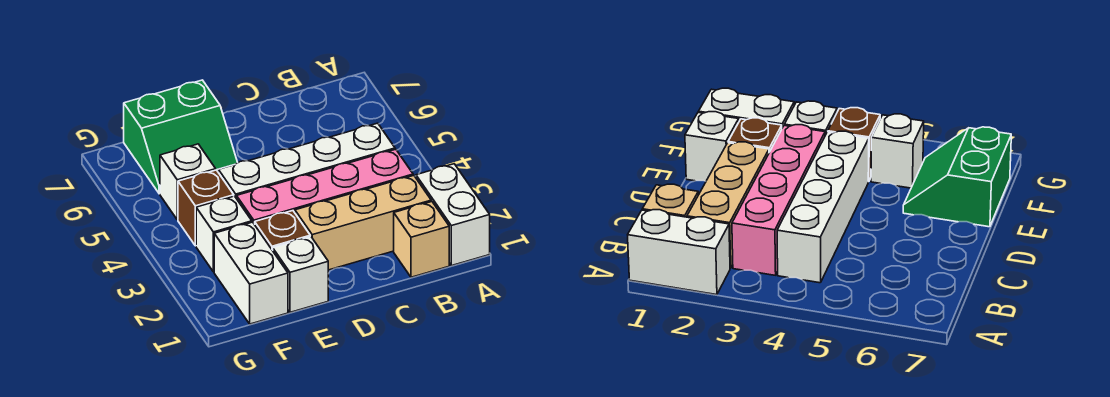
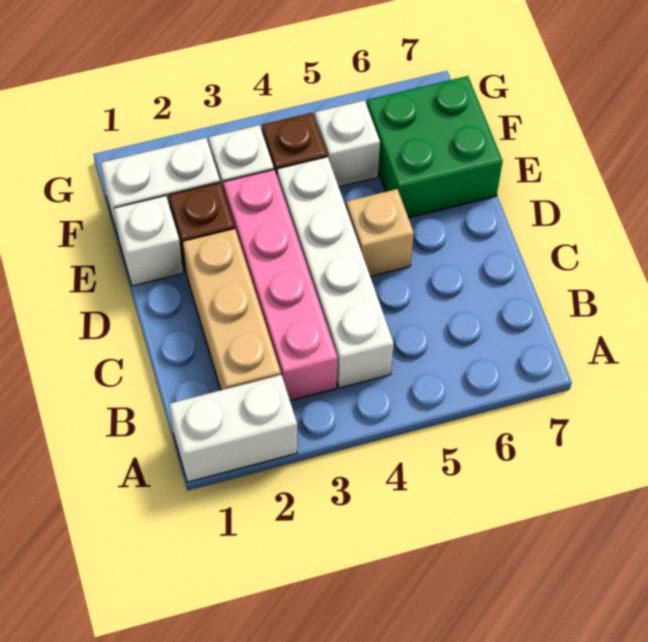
tan 1x1 brick [394,202,449,277] -> tan 1x1 brick moved to [346,189,414,277]
green 2x2 slope [124,80,238,194] -> green 2x2 brick [367,76,503,218]

